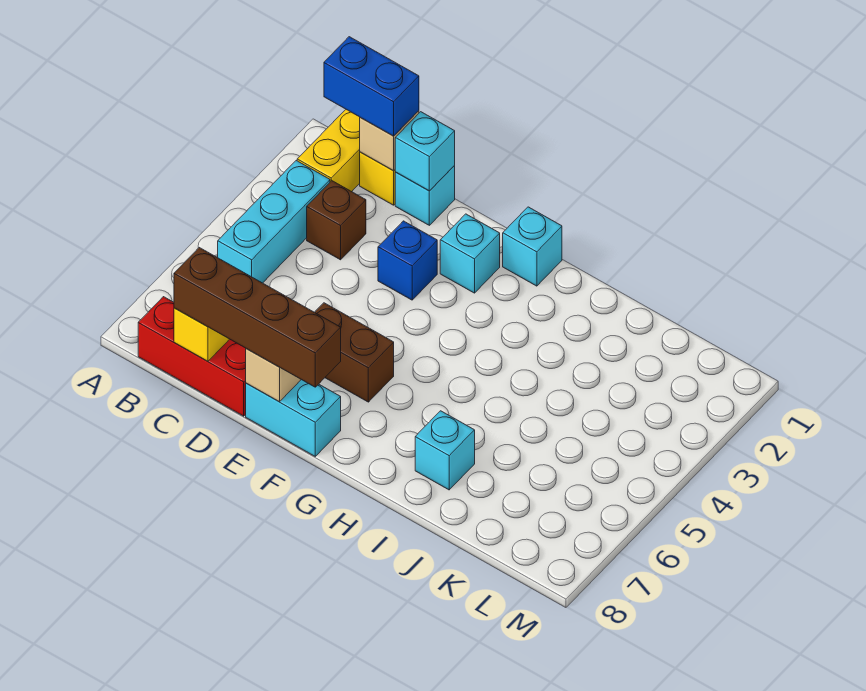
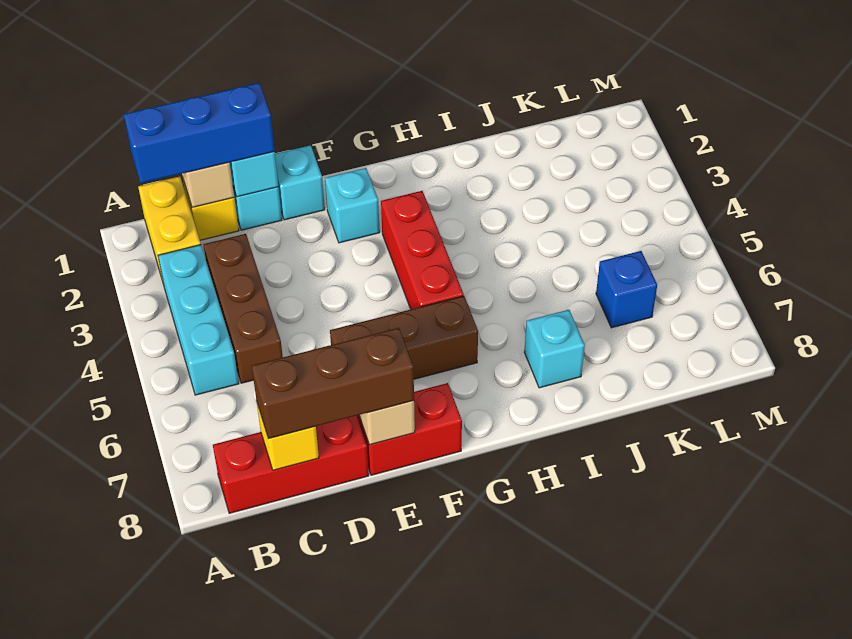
blue 1x2 brick [324,37,419,136] -> blue 1x3 brick [124,83,275,183]
brown 1x1 brick [307,181,366,260] -> brown 1x3 brick [203,234,283,383]
brown 1x4 brick [174,248,341,387] -> brown 1x3 brick [252,328,414,439]
blue 1x1 brick [378,221,437,300] -> blue 1x1 brick moved to [596,251,657,328]
brown 1x2 brick [315,303,394,402] -> brown 1x3 brick [330,296,478,379]
cyan 1x2 brick [246,380,341,456] -> red 1x2 brick [357,383,462,475]
cyan 1x1 brick [503,207,562,286] -> cyan 1x1 brick moved to [275,145,325,220]
none -> red 1x3 brick [381,191,464,309]

